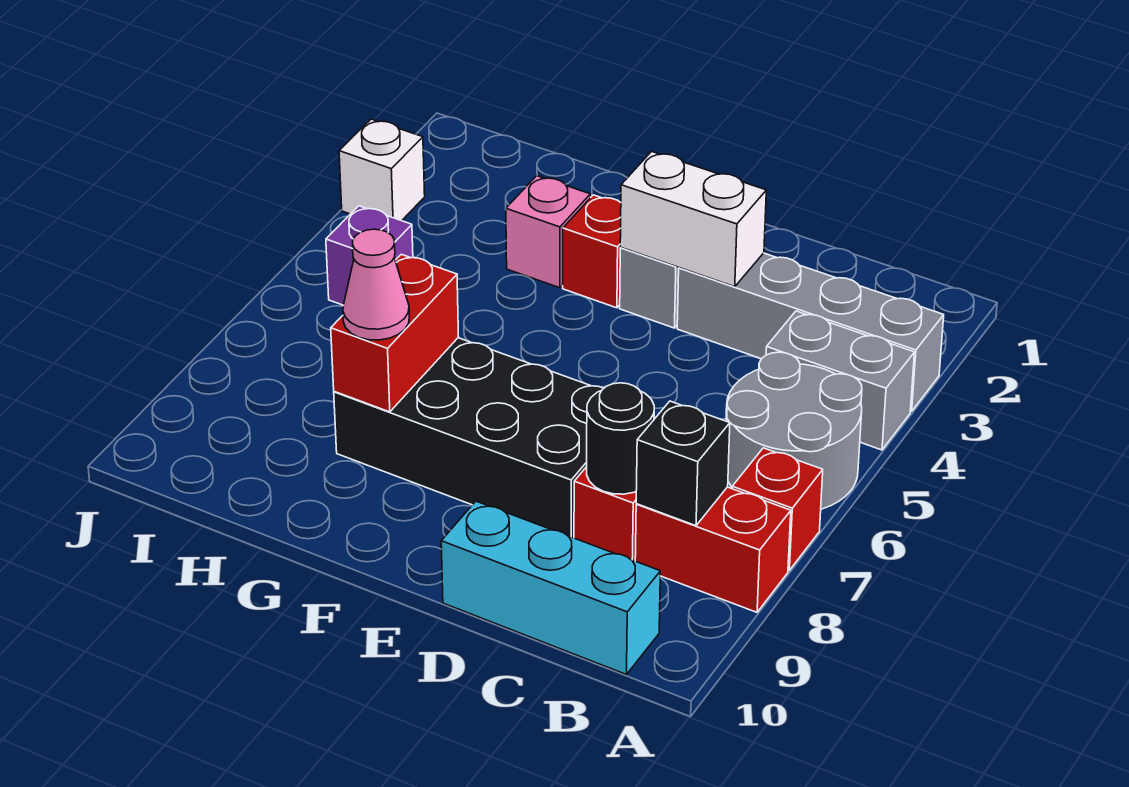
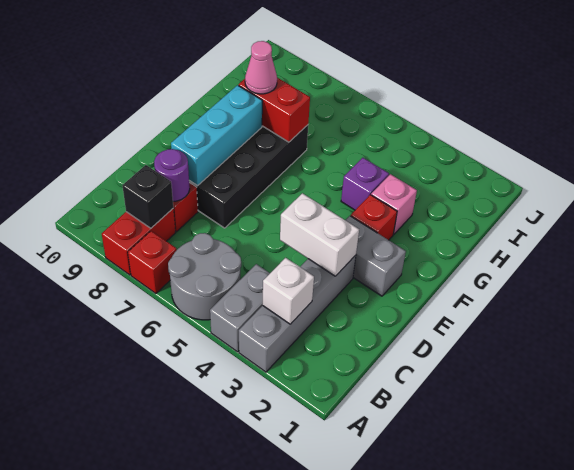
cyan 1x3 brick [441,501,660,675] -> cyan 1x3 brick moved to [171,85,262,186]
black 1x1 round brick [587,383,654,494] -> purple 1x1 round brick [154,149,190,201]
white 1x2 brick [620,152,766,287] -> white 1x2 brick turned to [280,193,359,276]
purple 1x1 brick [326,206,413,305] -> purple 1x1 brick moved to [341,158,389,210]
white 1x1 brick [339,119,425,221] -> white 1x1 brick moved to [263,258,314,324]

